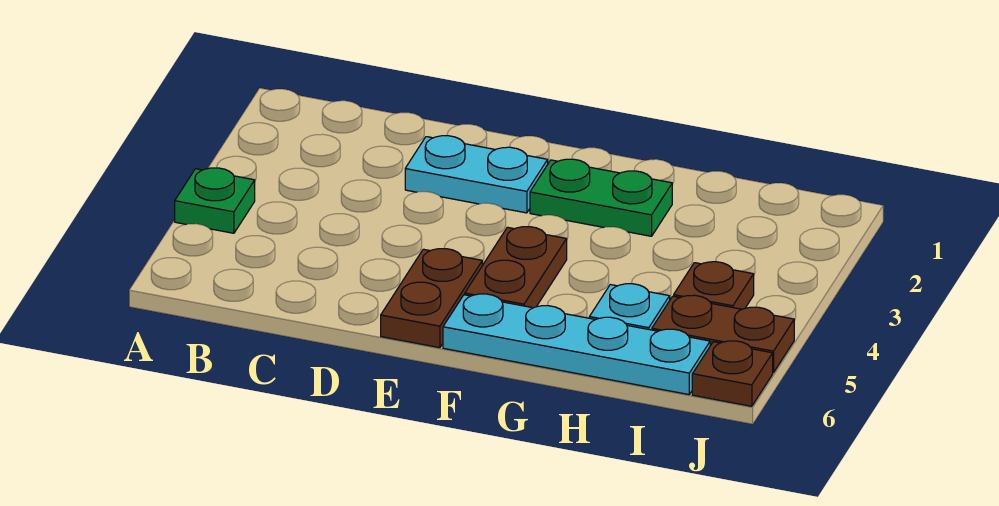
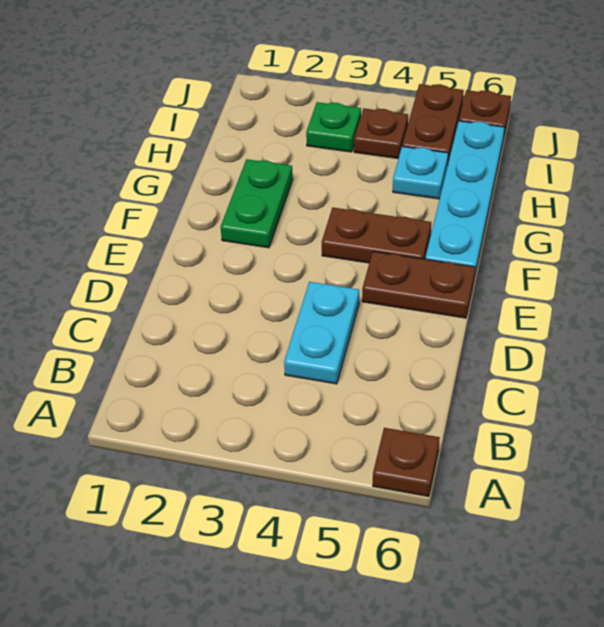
green 1x1 plate [175,168,255,233] -> green 1x1 plate moved to [306,102,361,152]
none -> brown 1x1 plate [373,428,440,496]
cyan 1x2 plate [405,136,548,213] -> cyan 1x2 plate moved to [284,282,359,384]

